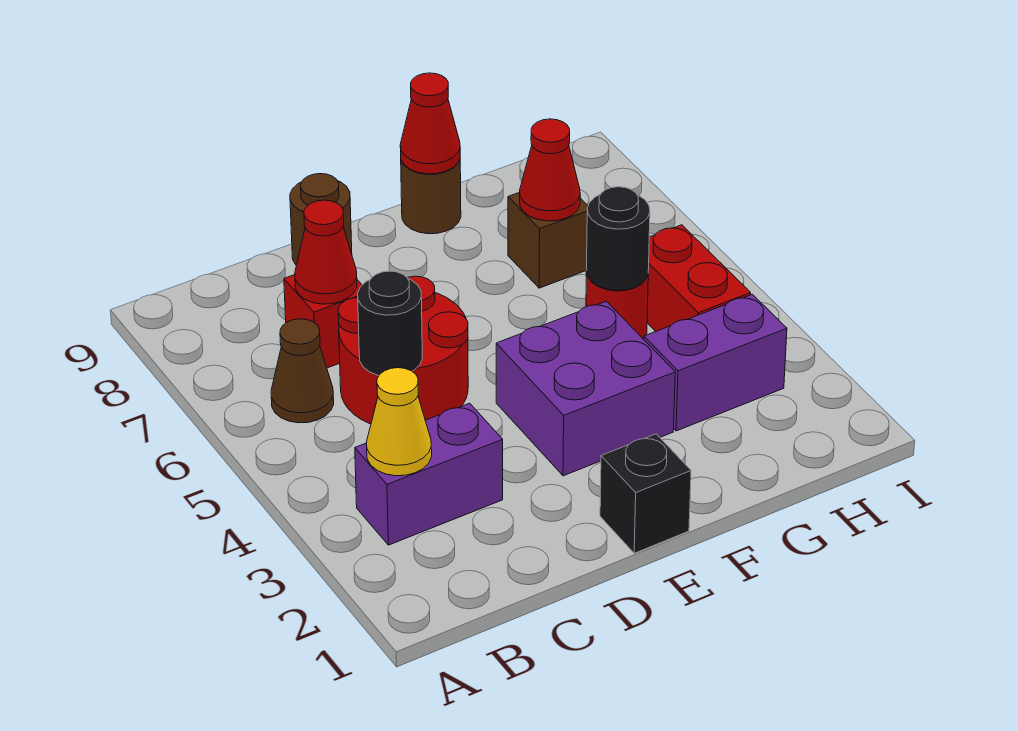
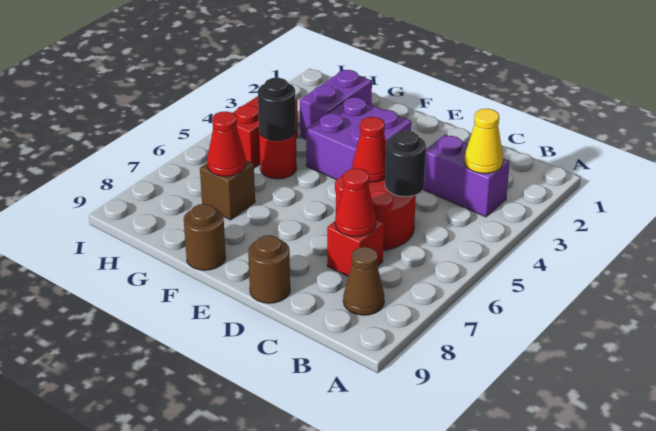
brown 1x1 cone [271,319,334,423] -> brown 1x1 cone moved to [343,247,384,315]
black 1x1 brick [600,434,691,553] -> none
red 1x1 cone [400,73,460,174] -> red 1x1 cone moved to [352,117,386,182]
purple 1x2 brick [644,294,787,431] -> purple 1x2 brick turned to [300,70,372,139]

